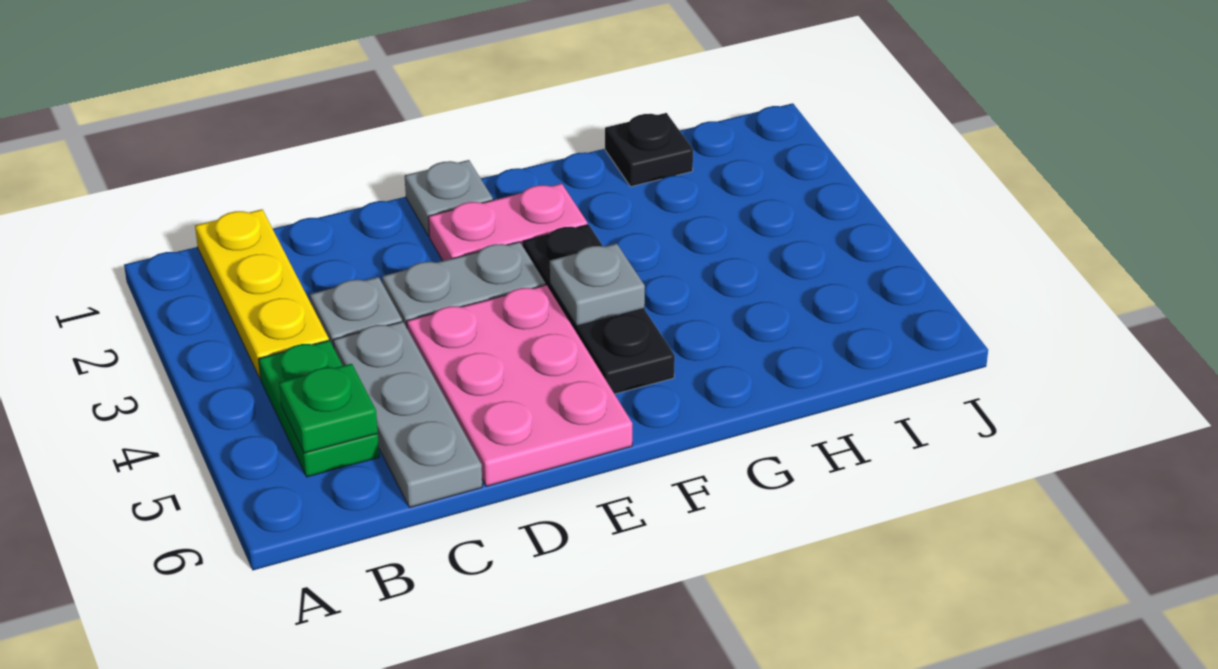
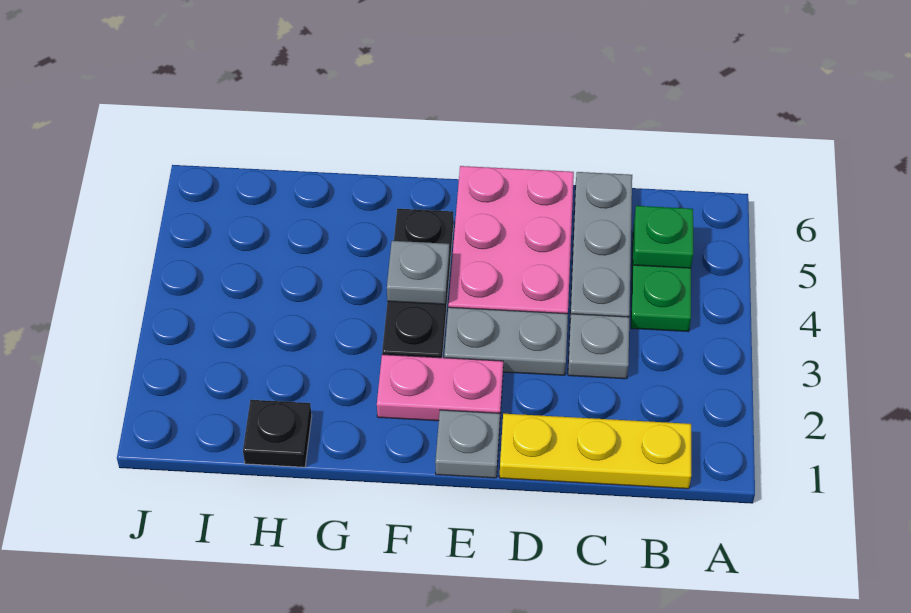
yellow 1x3 plate [195,209,329,379] -> yellow 1x3 plate turned to [500,414,691,489]

